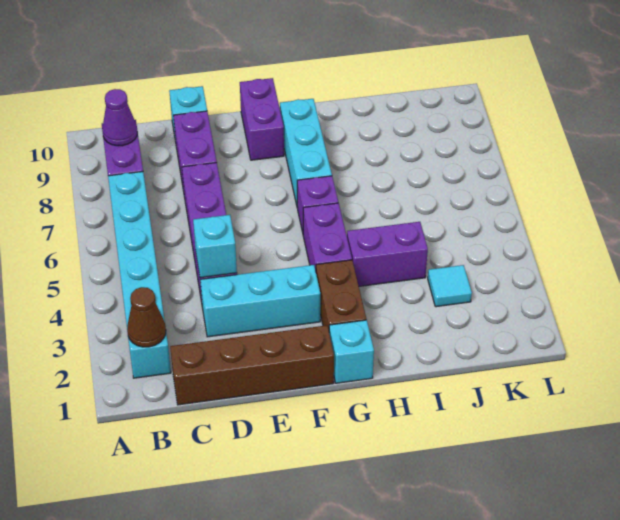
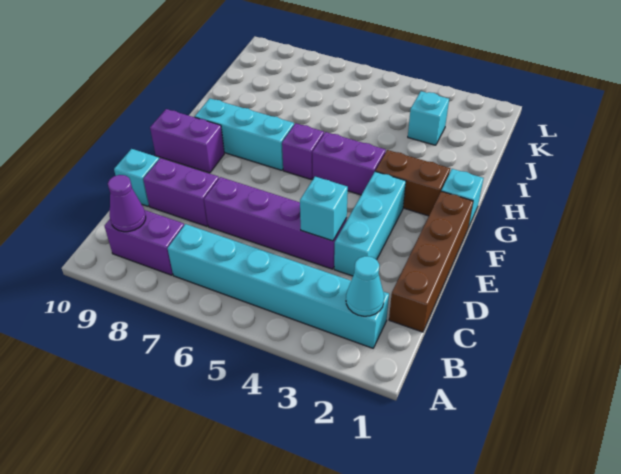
brown 1x1 cone [127,287,166,347] -> cyan 1x1 cone [346,256,384,316]
purple 1x2 brick [347,222,428,286] -> none
cyan 1x1 tile [428,265,472,307] -> cyan 1x1 brick [408,91,449,145]

